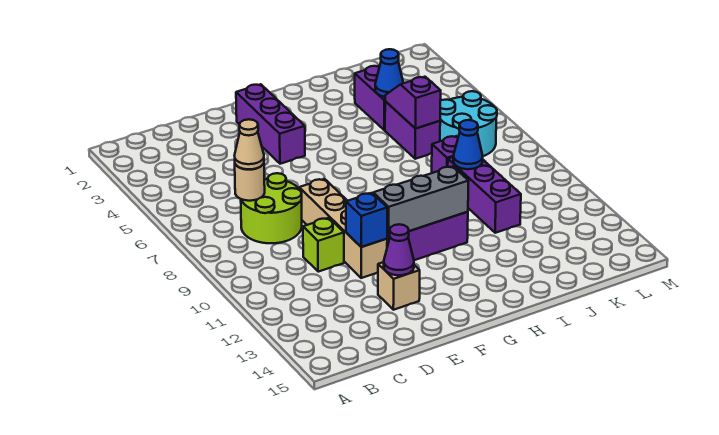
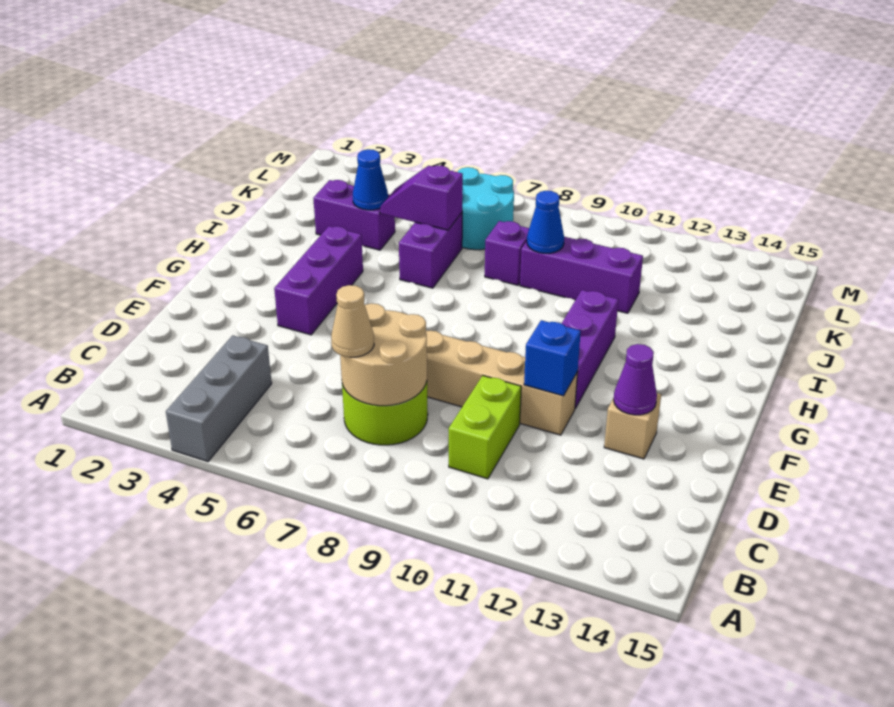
tan 1x1 round brick [235,163,265,201] -> tan 2x2 round brick [340,303,427,406]
lime 1x1 brick [303,218,344,272] -> lime 1x2 brick [449,376,521,479]
purple 1x3 brick [236,84,305,164] -> purple 1x3 brick turned to [274,226,363,335]
grey 1x3 brick [373,166,468,238] -> grey 1x3 brick moved to [166,335,272,462]
purple 1x2 brick [385,101,440,159] -> purple 1x2 brick turned to [399,213,462,288]

